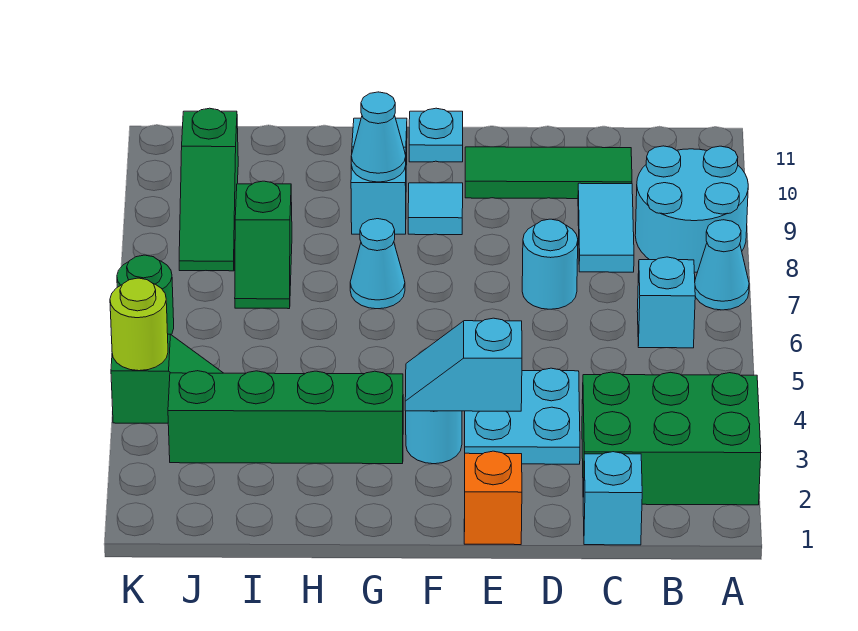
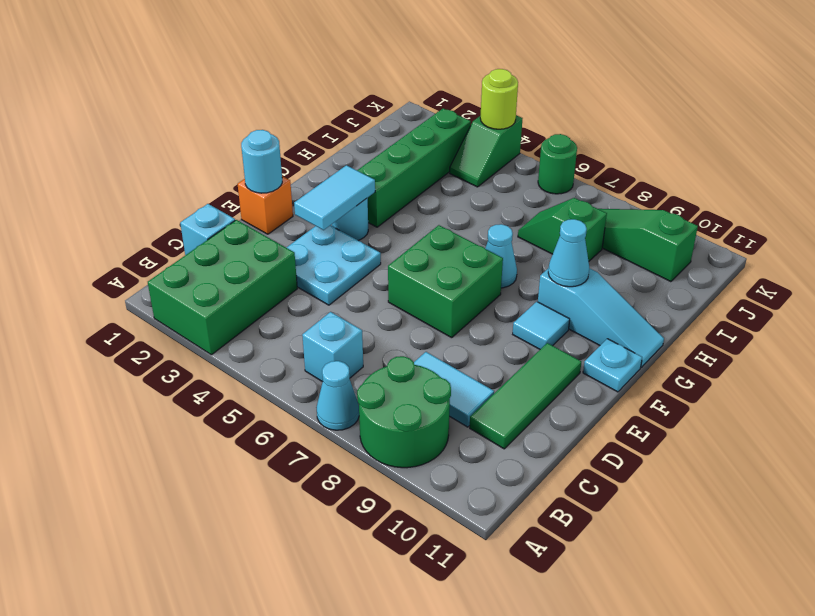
cyan 2x2 round brick [635,146,748,272] -> green 2x2 round brick [357,356,451,468]
cyan 1x1 round brick [522,219,578,309] -> cyan 1x1 round brick moved to [241,130,282,193]
cyan 1x2 slope [405,318,522,411] -> cyan 1x2 tile [294,165,375,230]
none -> green 2x2 brick [388,225,503,338]

